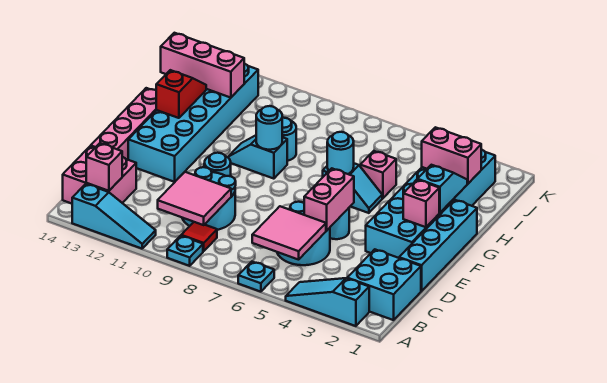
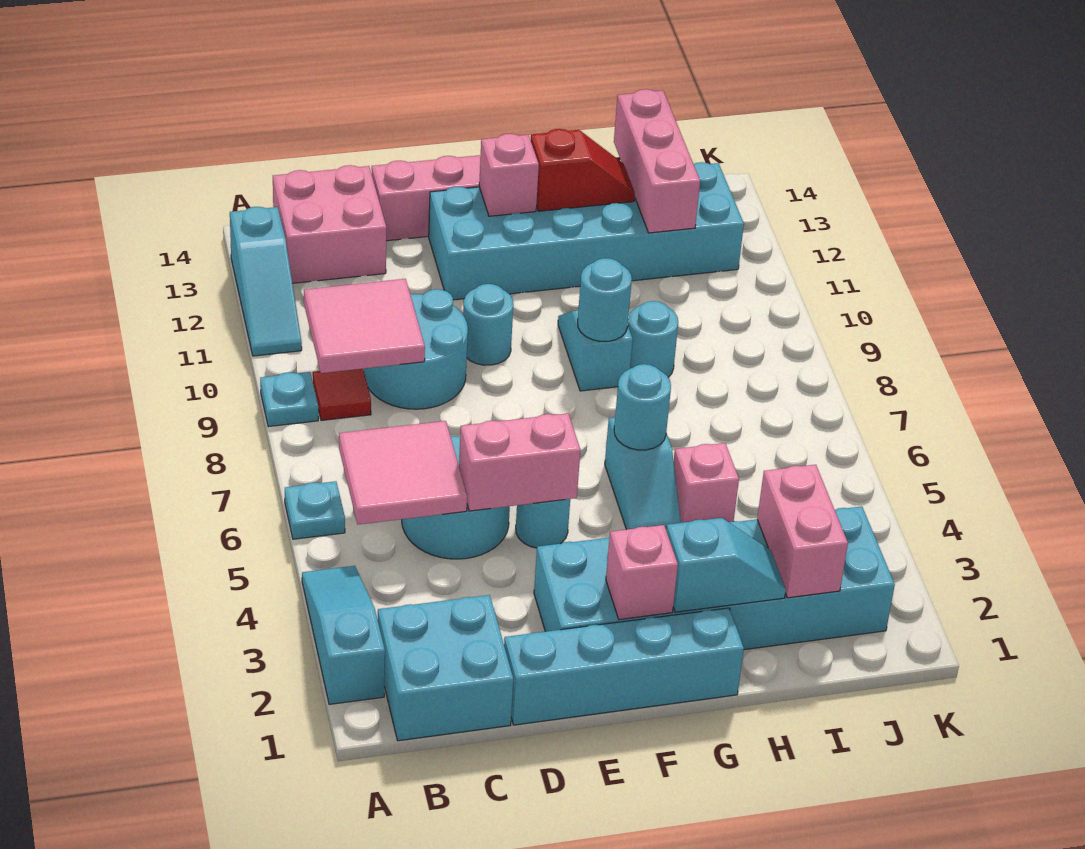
pink 1x1 brick [86,143,122,191] -> pink 1x1 brick moved to [479,134,539,216]

